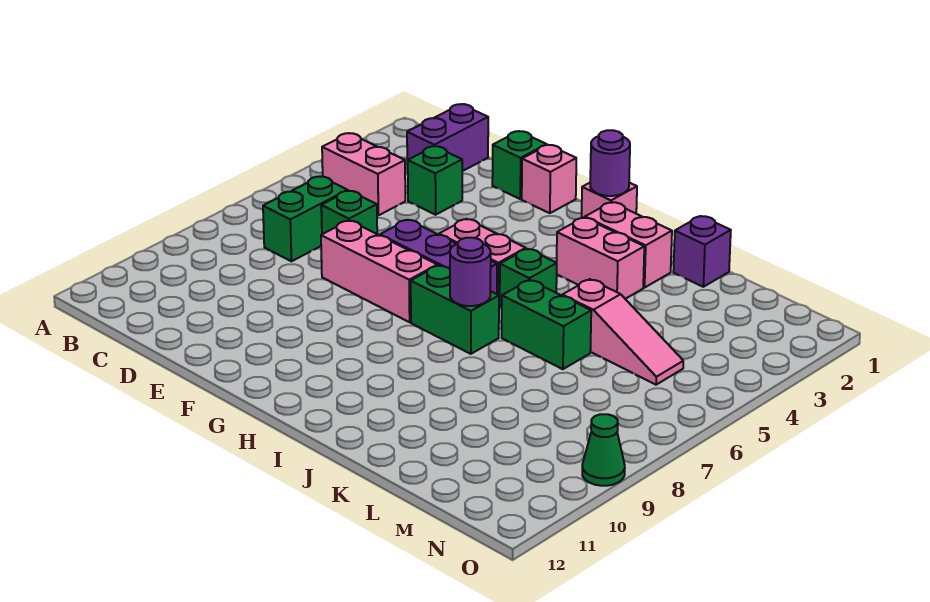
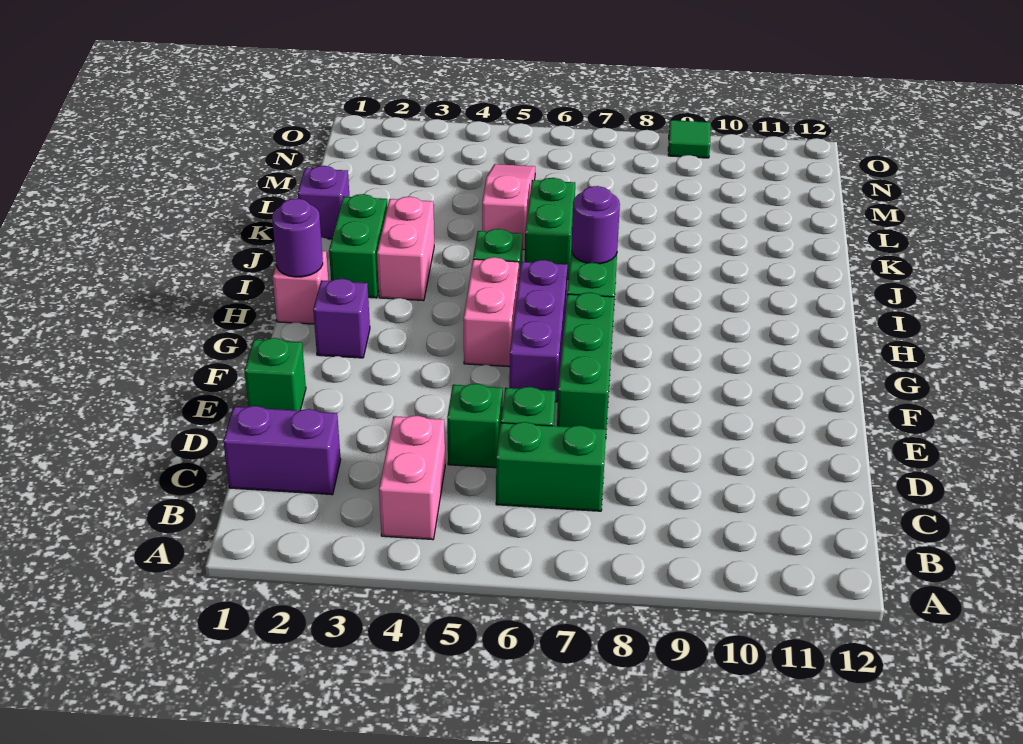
green 1x1 brick [408,146,462,215] -> green 1x1 brick moved to [447,384,503,468]
pink 1x3 brick [321,220,437,322] -> green 1x3 brick [557,292,614,429]
pink 1x1 brick [522,145,576,213] -> none
none -> purple 1x1 brick [313,279,370,358]
pink 1x2 brick [585,202,672,288] -> green 1x2 brick [329,194,388,298]
green 1x1 cone [582,414,625,486] -> green 1x1 tile [668,120,710,158]

